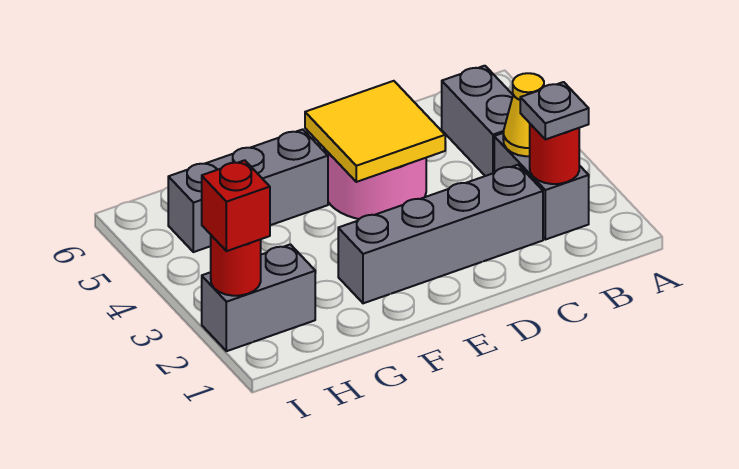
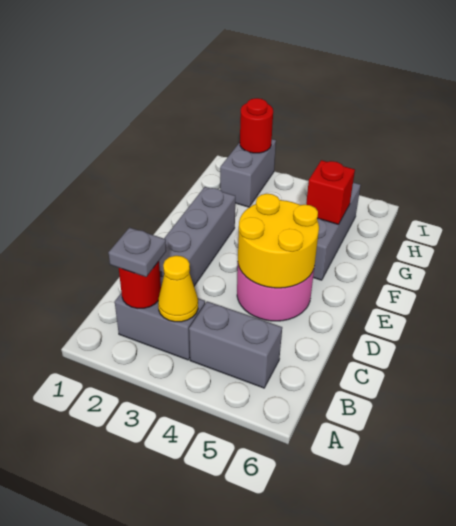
yellow 2x2 tile [305,81,445,182] -> yellow 2x2 round brick [238,194,319,288]
red 1x1 brick [202,160,270,251] -> red 1x1 brick moved to [306,160,355,224]

